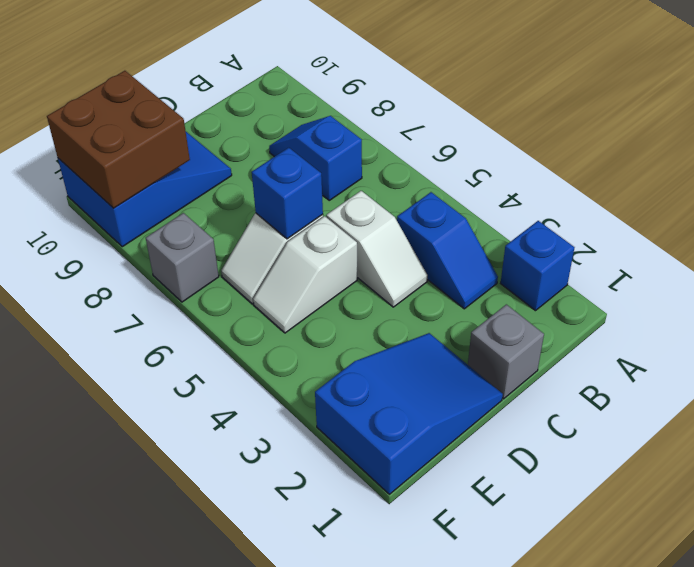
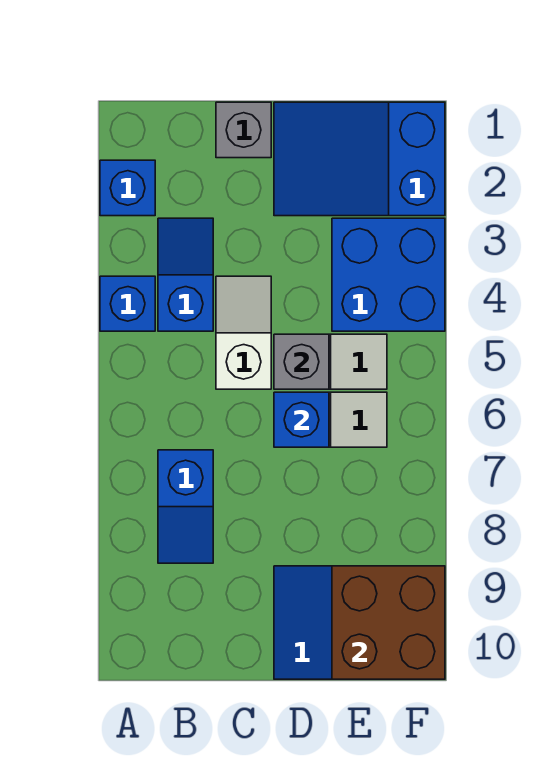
none -> blue 1x1 brick [100,276,155,331]
none -> blue 2x2 brick [332,218,445,331]
grey 1x1 brick [146,213,219,302] -> grey 1x1 brick moved to [274,334,329,389]

